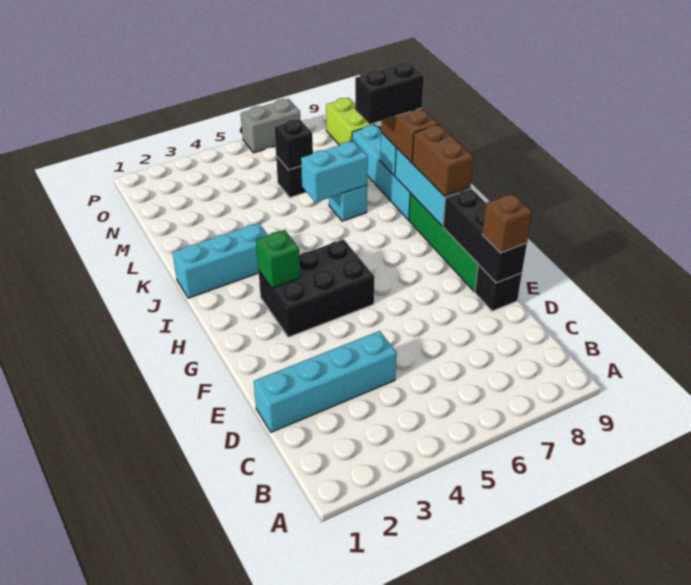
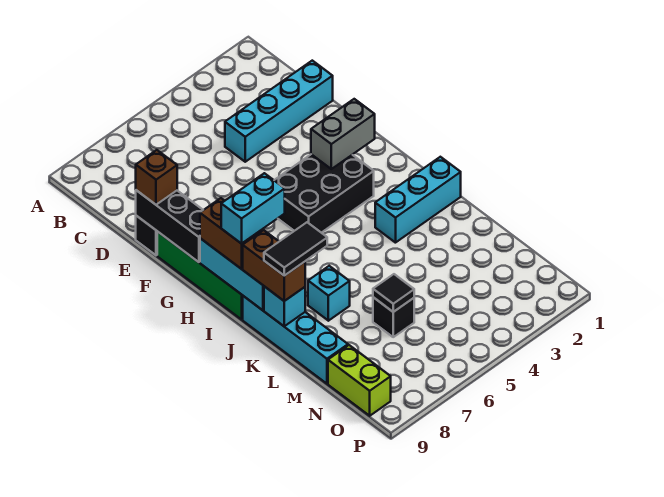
green 1x1 brick [256,230,300,288] -> none
cyan 1x2 brick [301,141,368,202] -> cyan 1x2 brick moved to [221,173,285,244]
black 1x2 brick [355,62,424,124] -> black 1x2 tile [264,222,327,276]
black 1x1 brick [274,119,313,170] -> black 1x1 tile [373,274,414,312]
grey 1x2 brick [241,99,300,153] -> grey 1x2 brick moved to [311,99,375,169]

